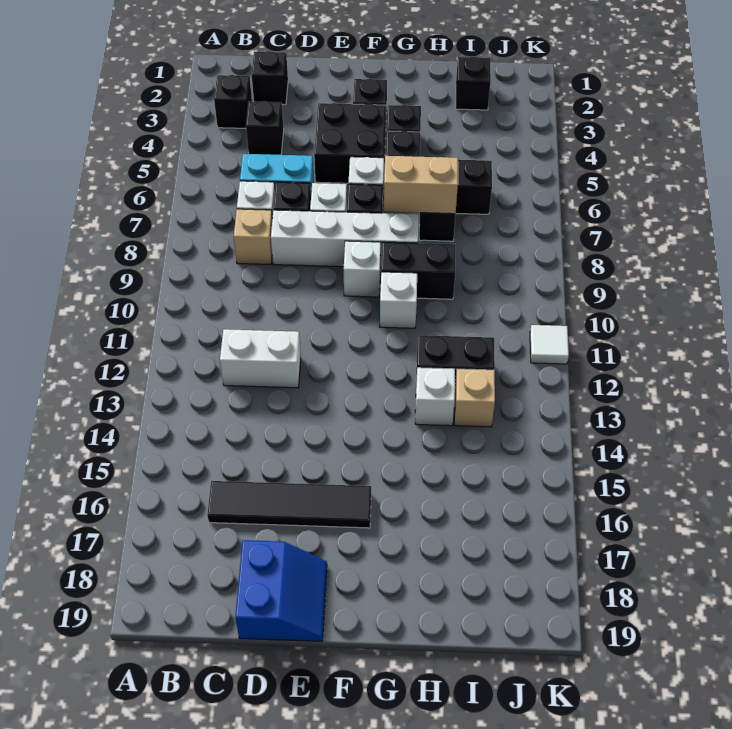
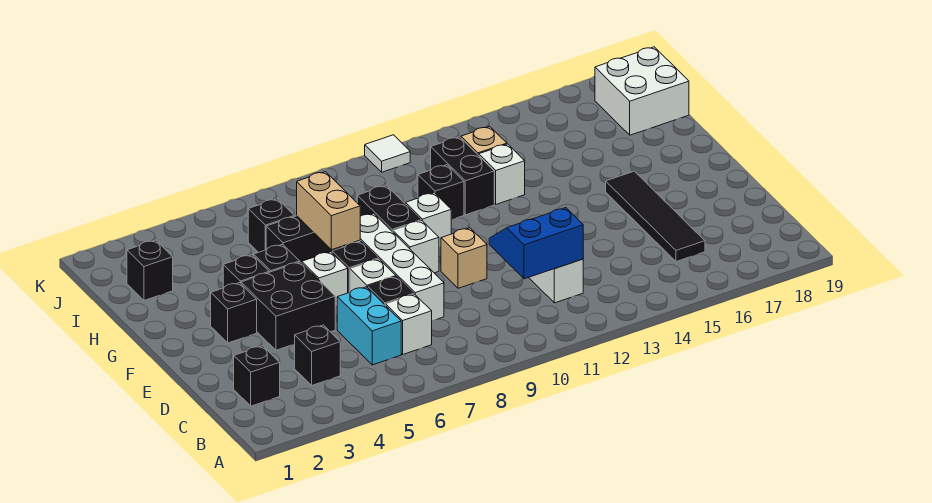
black 1x1 brick [214,75,252,128] -> black 1x1 brick moved to [418,165,464,220]
tan 1x1 brick [234,209,272,264] -> tan 1x1 brick moved to [441,228,487,288]
blue 2x2 slope [235,540,327,641] -> blue 2x2 slope moved to [489,208,583,279]
none -> white 2x2 brick [595,47,689,135]

